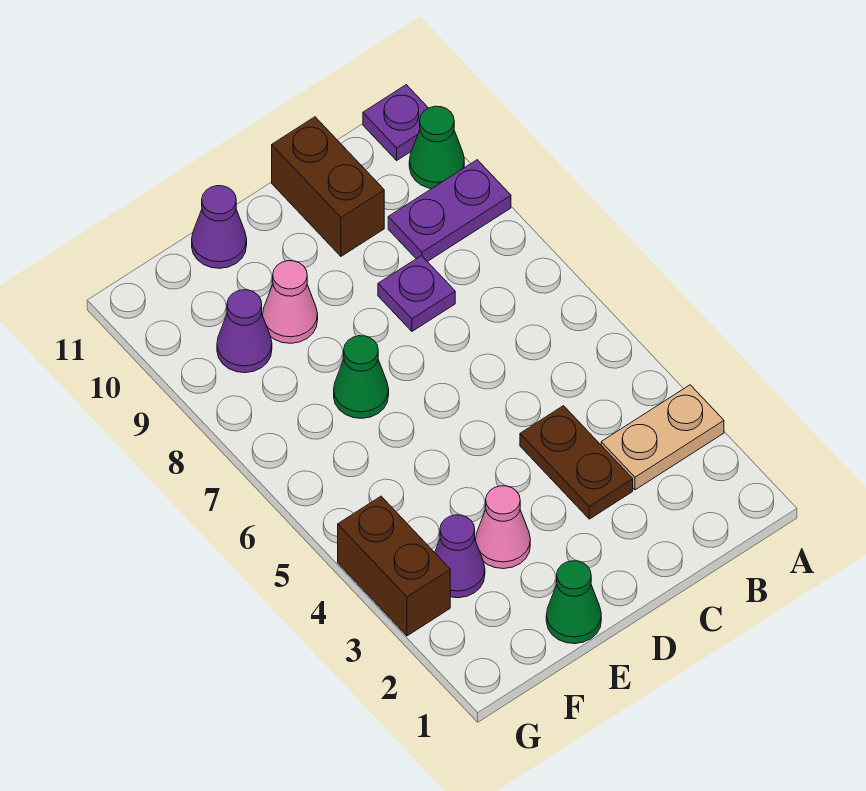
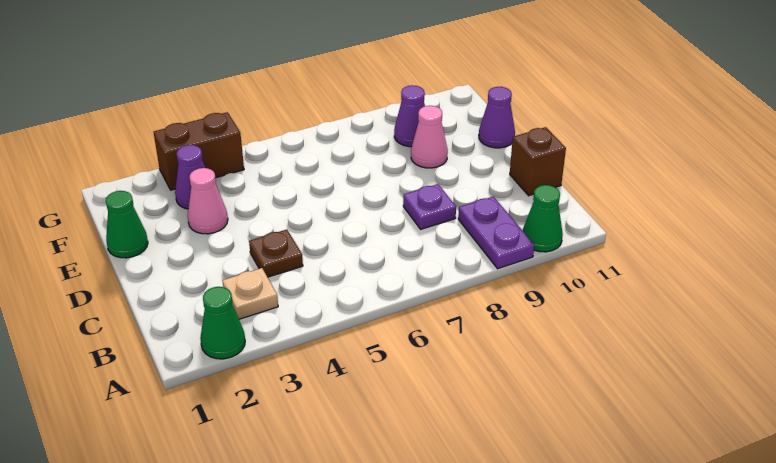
tan 1x2 plate [601,385,724,490] -> tan 1x1 plate [222,268,278,319]
purple 1x1 plate [363,85,428,160] -> none
brown 1x2 plate [520,406,633,519] -> brown 1x1 plate [249,230,303,277]
brown 1x2 brick [272,117,384,256] -> brown 1x1 brick [510,127,566,196]
green 1x1 cone [334,336,389,418] -> green 1x1 cone moved to [200,287,245,359]

